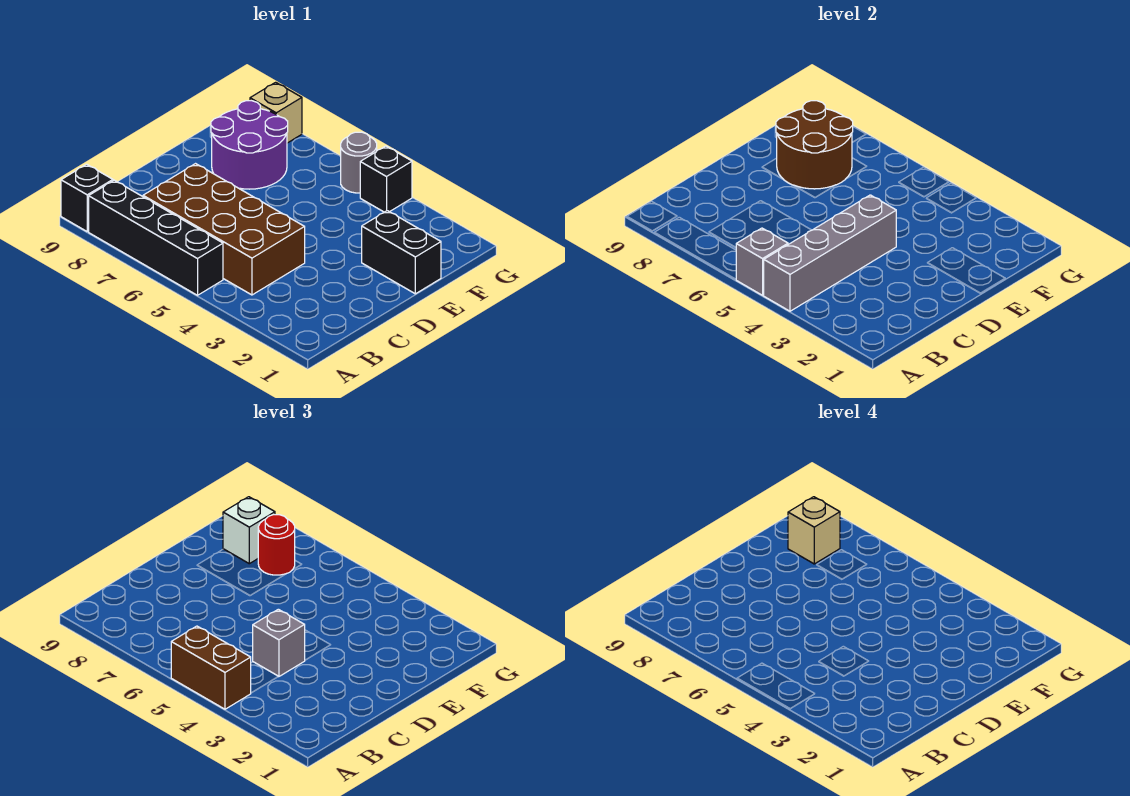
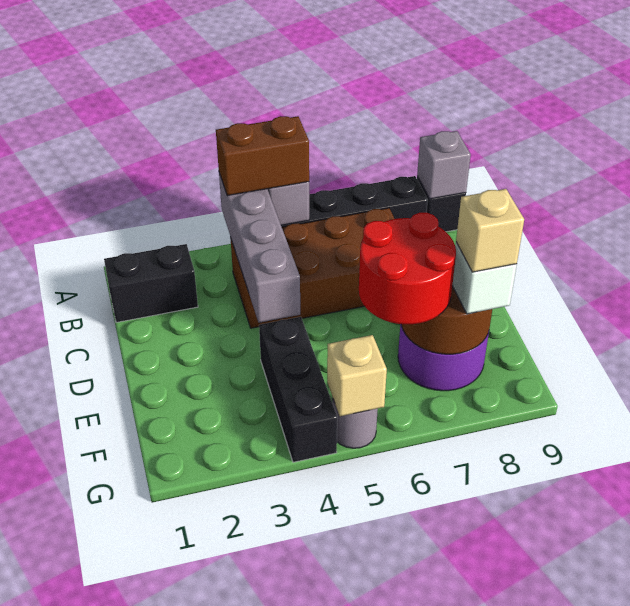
grey 1x1 brick [253,609,305,677] -> grey 1x1 brick moved to [417,131,471,199]
black 1x2 brick [362,211,441,294] -> black 1x2 brick moved to [104,244,198,322]
red 1x1 round brick [258,515,295,575] -> red 2x2 round brick [359,213,456,324]
black 1x1 brick [360,146,412,212] -> black 1x3 brick [259,317,337,462]
tan 1x1 brick [250,82,302,143] -> tan 1x1 brick moved to [327,335,387,416]

